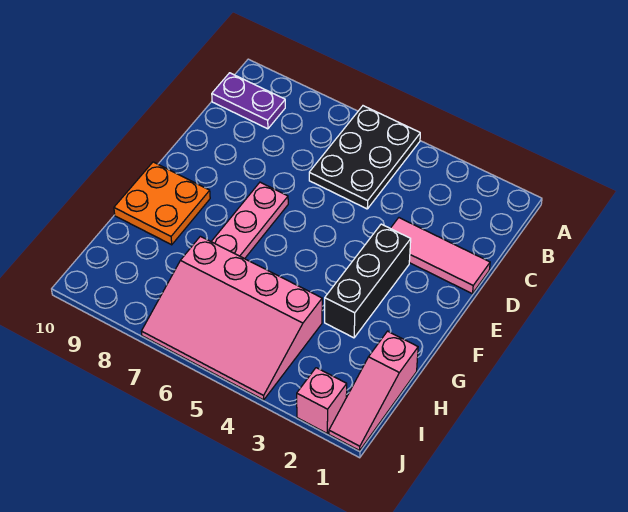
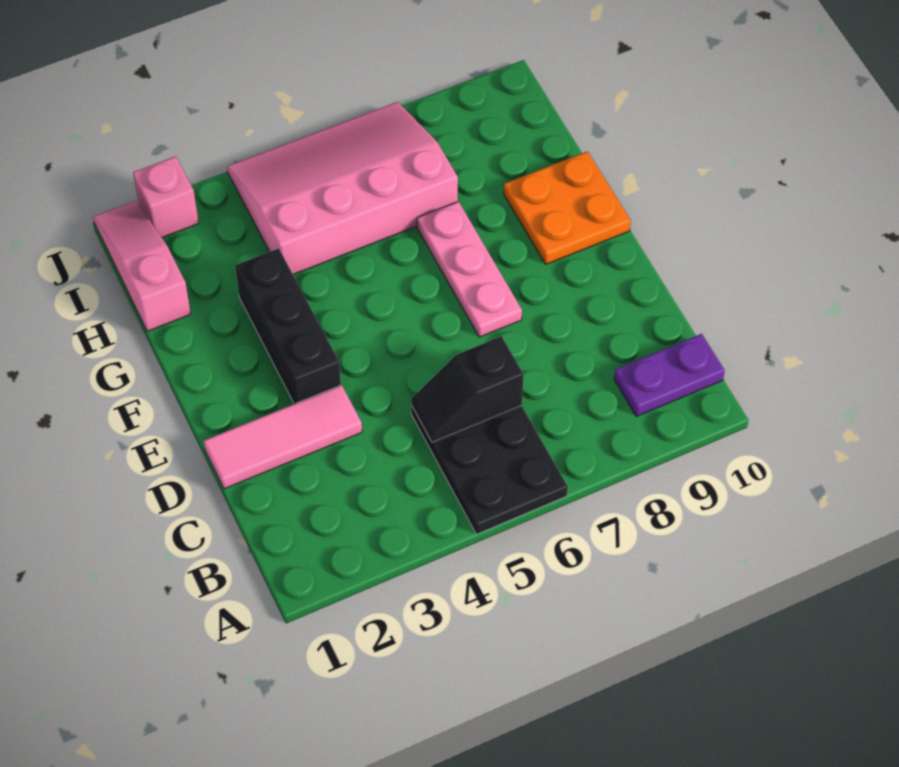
none -> black 1x2 slope [411,336,524,442]

